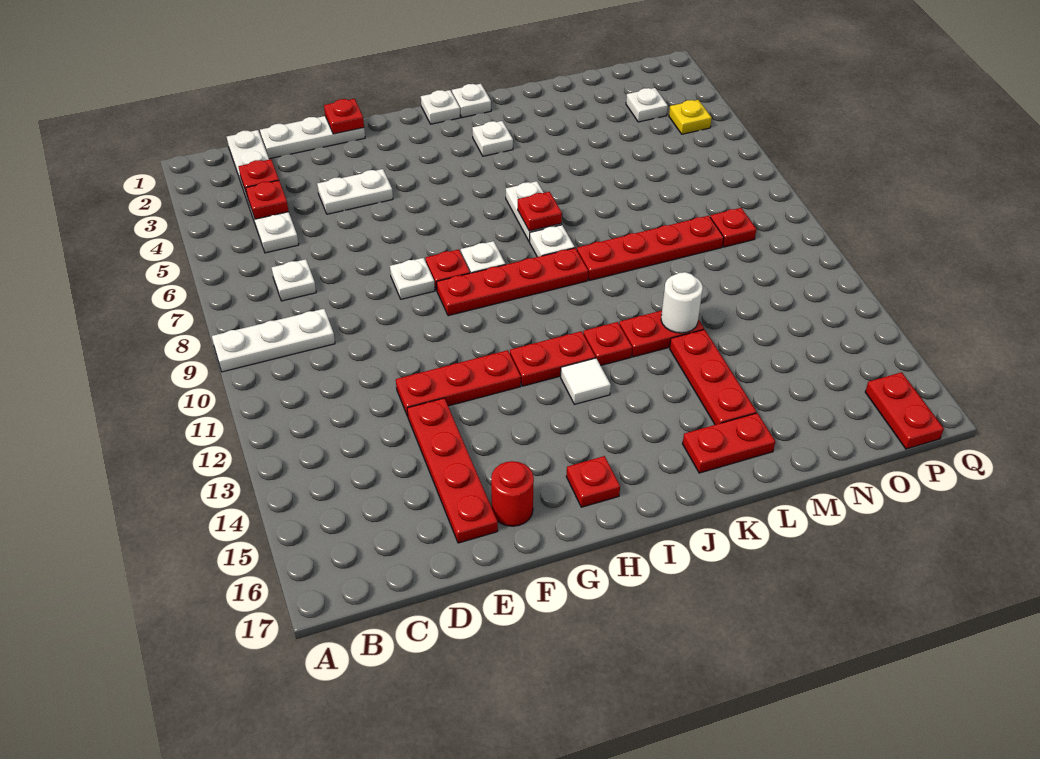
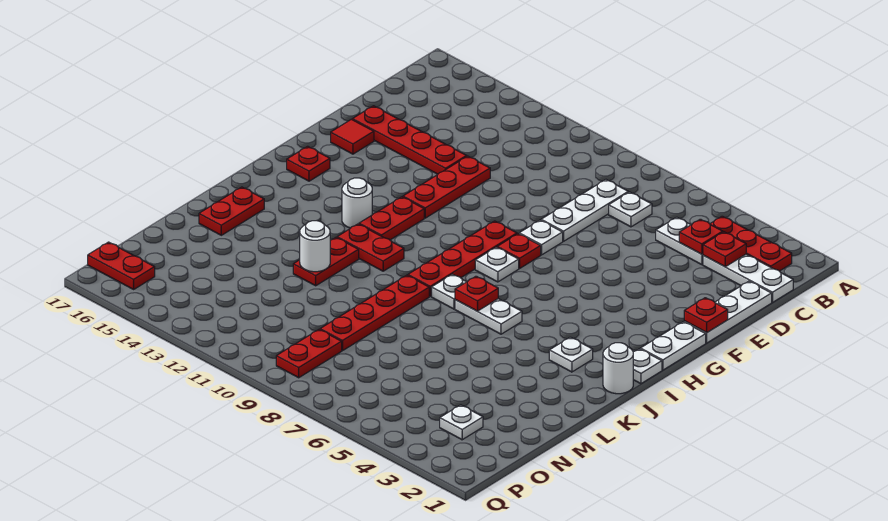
white 1x3 plate [212,309,335,372] -> white 1x3 plate moved to [541,180,628,241]
white 1x2 plate [317,169,393,214] -> white 1x2 plate moved to [640,322,706,370]
red 1x1 round brick [491,461,534,526] -> red 1x1 tile [331,119,374,154]
white 1x1 tile [561,358,611,404] -> white 1x1 round brick [342,178,372,228]
white 1x1 plate [452,84,491,118] -> white 1x1 round brick [603,343,633,394]
red 1x1 plate [583,322,632,366] -> red 1x2 plate [337,224,404,271]
red 1x3 plate [670,330,756,425] -> red 1x3 plate moved to [710,216,792,271]
red 1x1 plate [710,208,756,247] -> red 1x2 plate [276,329,342,378]
yellow 1x1 plate [669,100,712,134] -> none

